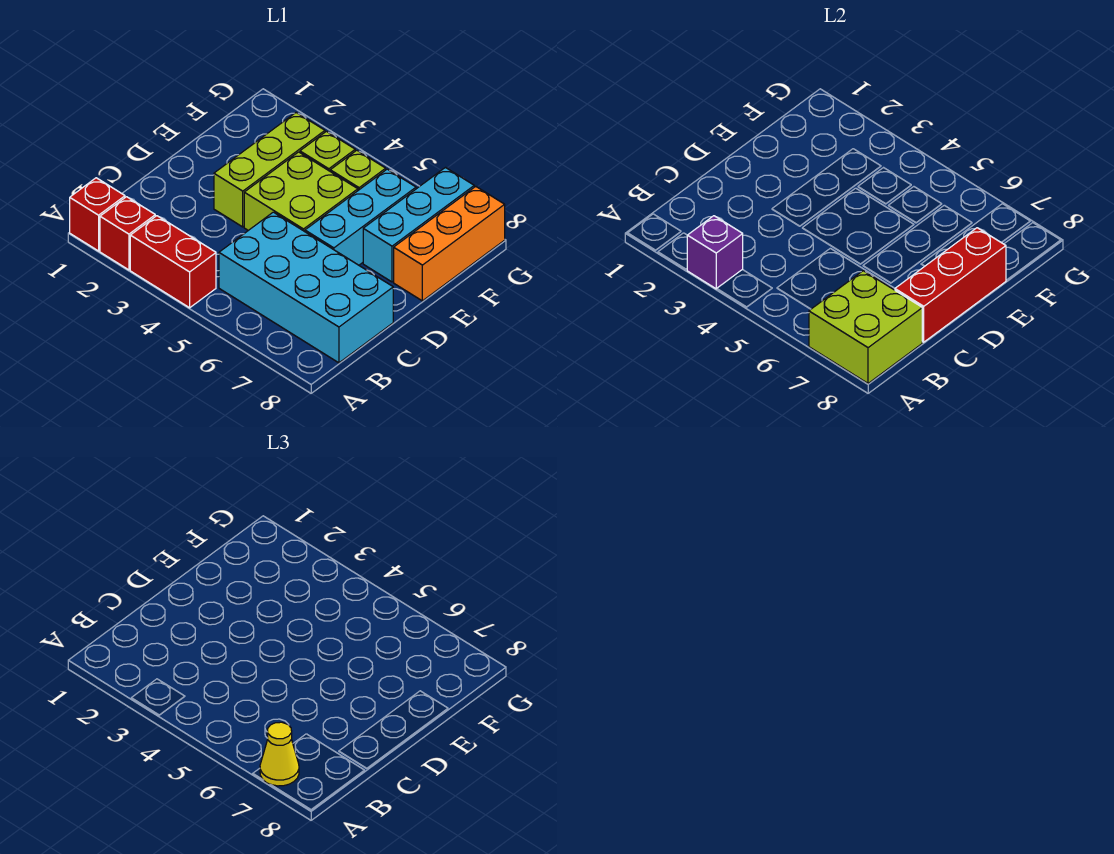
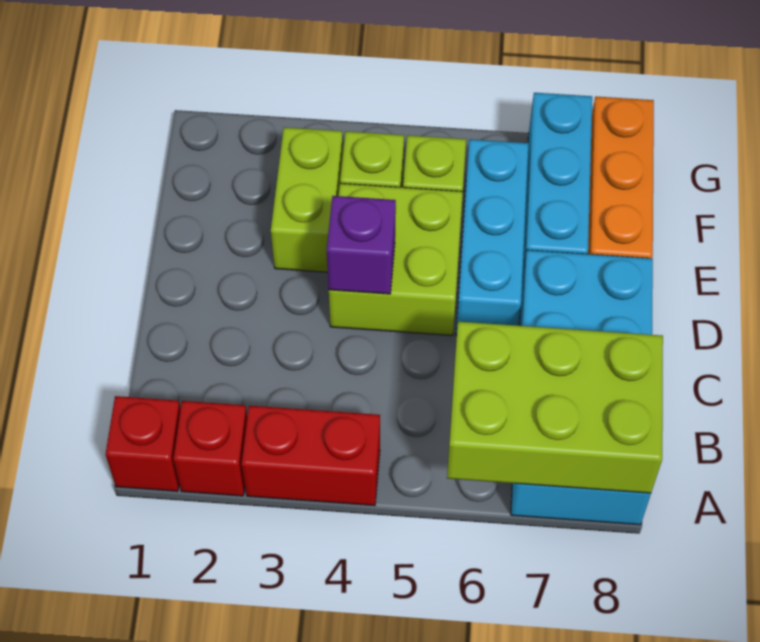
purple 1x1 brick [687,216,743,289] -> purple 1x1 brick moved to [327,196,396,294]
lime 2x2 brick [809,271,922,383] -> lime 2x3 brick [447,322,663,493]
yellow 1x1 cone [260,722,299,786] -> none
cyan 2x4 brick [219,212,393,363] -> cyan 2x4 brick turned to [511,250,653,525]
red 1x3 brick [895,228,1006,342] -> none
lime 1x3 brick [214,113,325,227] -> lime 1x2 brick [271,127,343,272]

